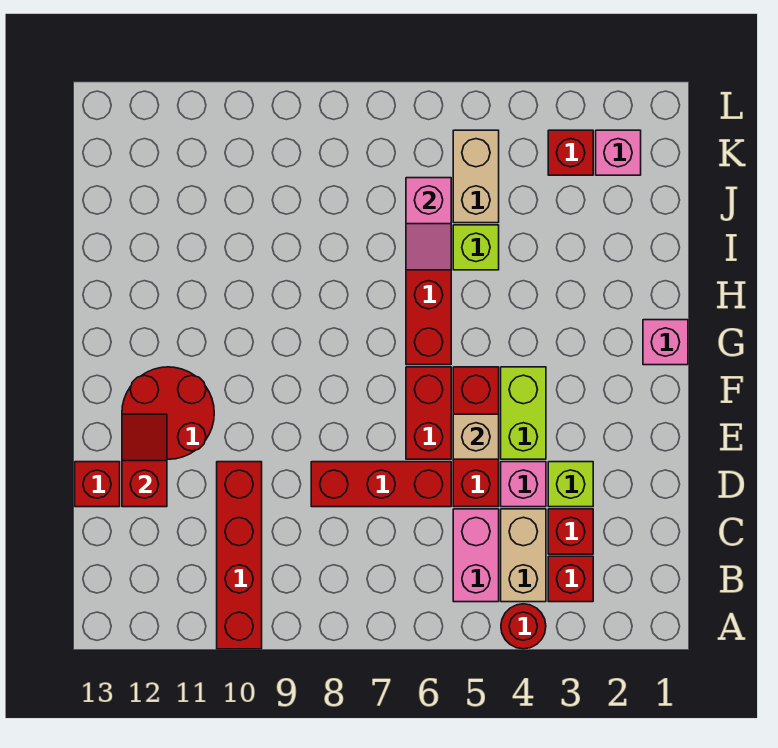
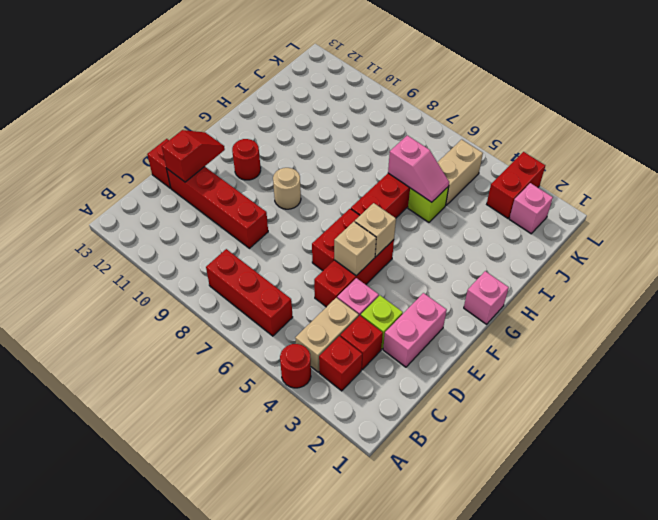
red 1x4 brick [217,462,262,649] -> red 1x4 brick turned to [167,167,268,248]
pink 1x2 brick [453,509,499,602] -> pink 1x2 brick moved to [383,293,447,367]
red 1x3 brick [311,462,451,507] -> red 1x3 brick moved to [206,249,293,336]
lime 1x2 brick [501,367,546,459] -> none
red 2x2 round brick [122,367,214,459] -> red 1x1 round brick [232,139,261,180]
none -> tan 1x1 brick [355,203,396,257]
none -> tan 1x1 round brick [273,168,301,209]
pink 1x2 slope [406,178,451,270] -> pink 1x2 slope turned to [388,135,449,202]
red 1x1 brick [548,130,593,175] -> red 1x2 brick [487,152,545,218]

